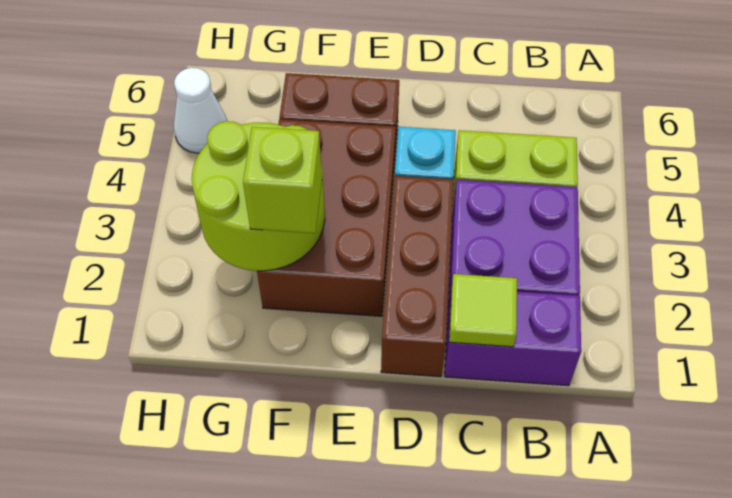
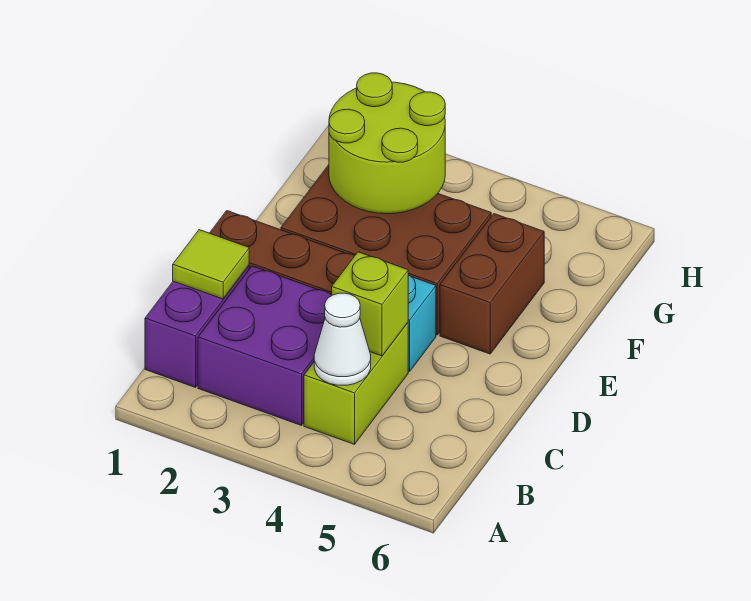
lime 1x1 brick [243,127,322,233] -> lime 1x1 brick moved to [332,252,408,356]
white 1x1 cone [174,68,227,153] -> white 1x1 cone moved to [314,293,371,385]

